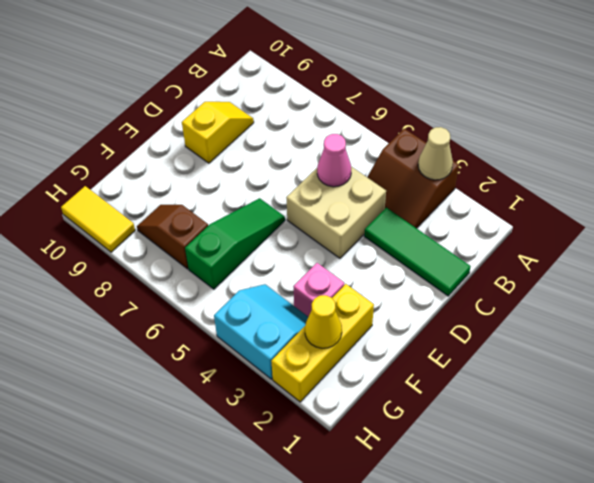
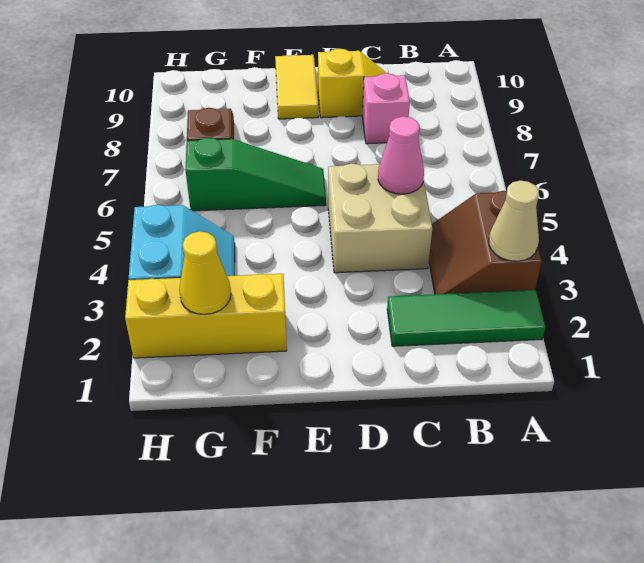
green 1x3 tile [364,208,471,296] -> green 1x3 tile turned to [387,290,545,346]
pink 1x1 brick [293,263,344,317] -> pink 1x1 brick moved to [362,73,410,144]
yellow 1x2 tile [61,186,135,252] -> yellow 1x2 tile moved to [275,55,318,119]

